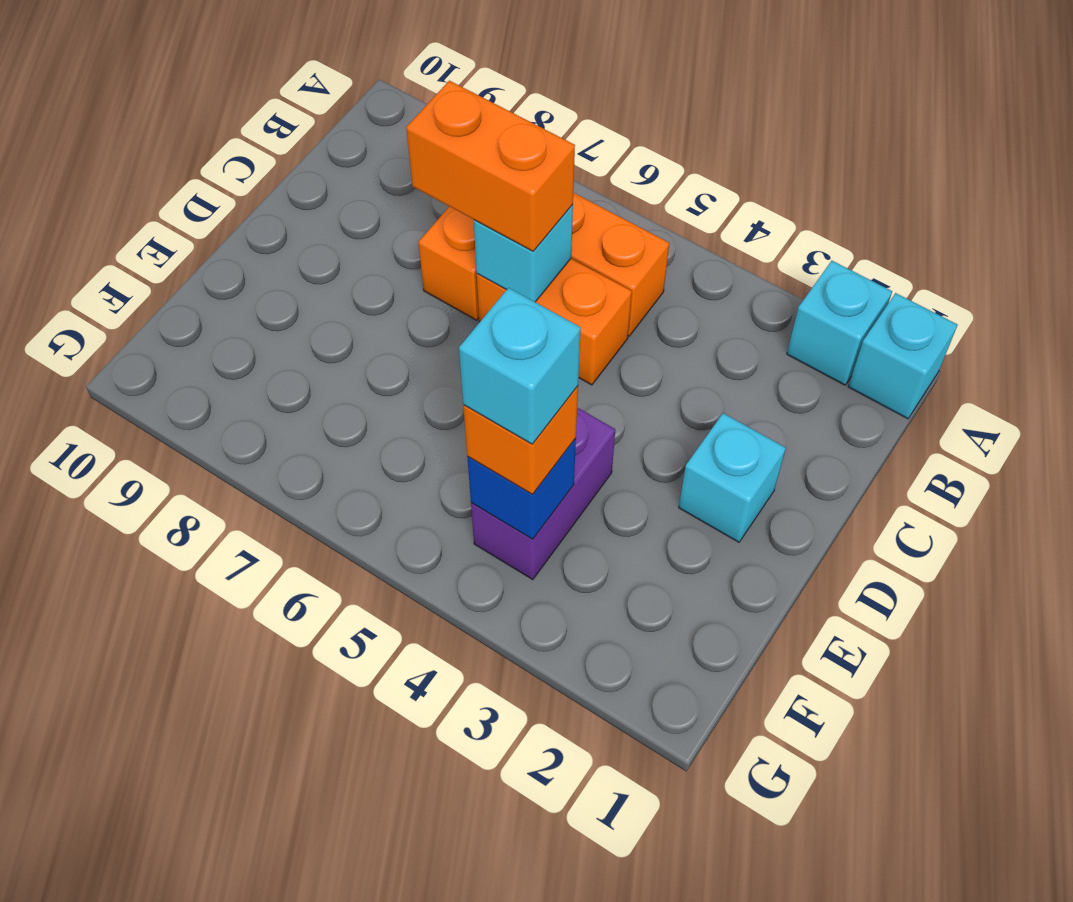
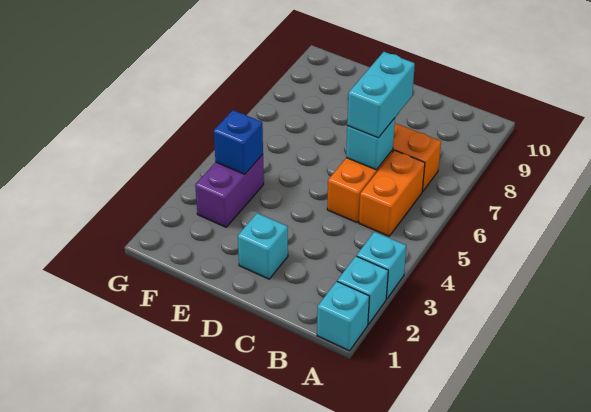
orange 1x2 brick [406,81,575,251] -> cyan 1x2 brick [347,52,415,138]
purple 1x2 brick [471,408,615,580] -> purple 1x2 brick turned to [195,154,264,227]
orange 1x1 brick [463,386,578,494] -> none
cyan 1x1 brick [459,288,581,444] -> cyan 1x1 brick moved to [357,232,406,299]

